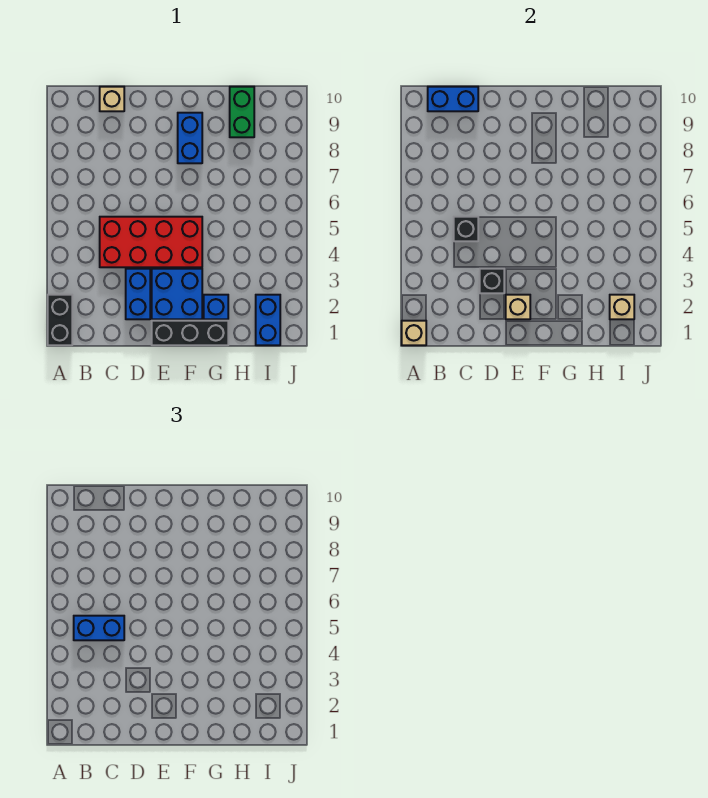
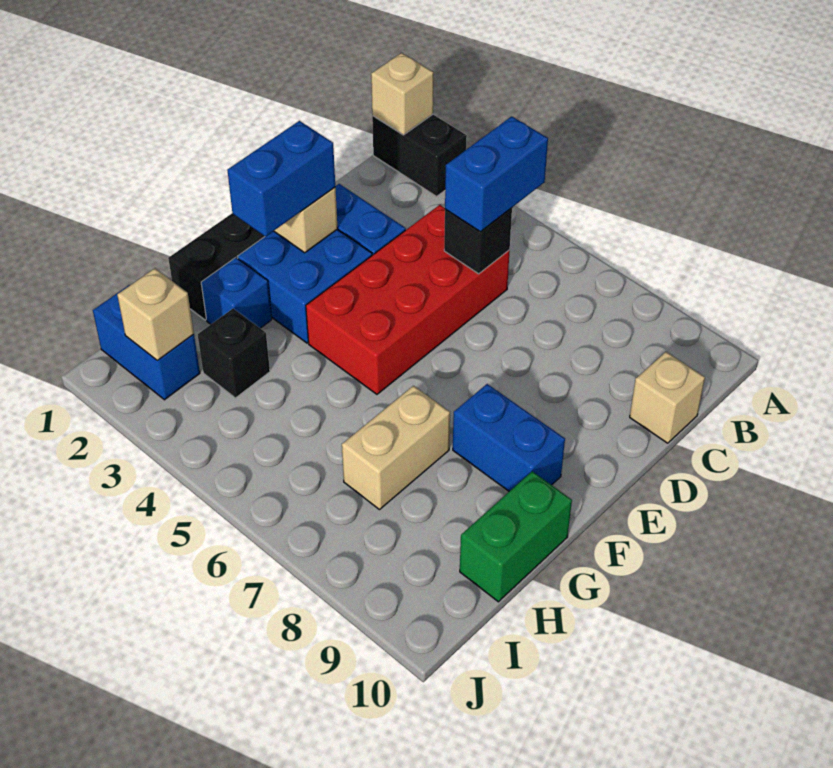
blue 1x2 brick [428,87,478,111] -> blue 1x2 brick moved to [227,121,335,236]
black 1x1 brick [480,269,504,293] -> black 1x1 brick moved to [198,308,270,398]
none -> tan 1x2 brick [342,386,450,510]
green 1x2 brick [230,87,254,137] -> green 1x2 brick turned to [460,471,572,602]

